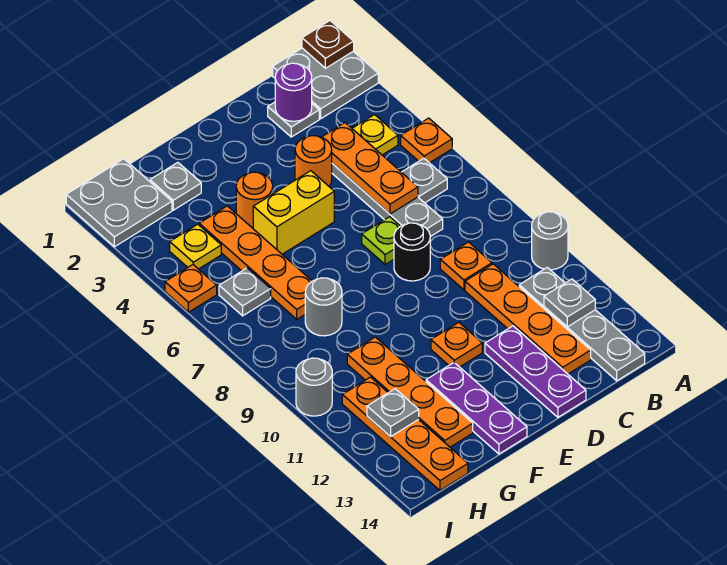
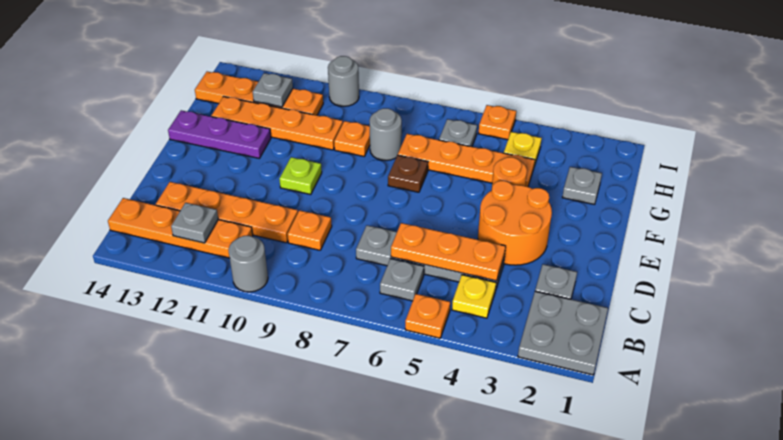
brown 1x1 plate [302,21,354,68] -> brown 1x1 plate moved to [388,155,428,192]
grey 1x4 plate [519,267,645,381] -> orange 1x4 plate [108,198,253,258]
purple 1x1 round brick [275,63,312,121] -> none
orange 1x1 round brick [295,136,332,186] -> orange 2x2 round brick [478,181,552,265]
lime 1x1 plate [362,217,400,265] -> lime 1x1 plate moved to [279,157,322,195]
black 1x1 round brick [394,223,430,281] -> none
purple 1x3 plate [485,326,586,417] -> none
yellow 1x2 brick [253,171,334,254] -> none
orange 1x1 plate [431,322,482,367] -> orange 1x1 plate moved to [334,121,370,156]
grey 2x2 plate [66,159,172,247] -> none

